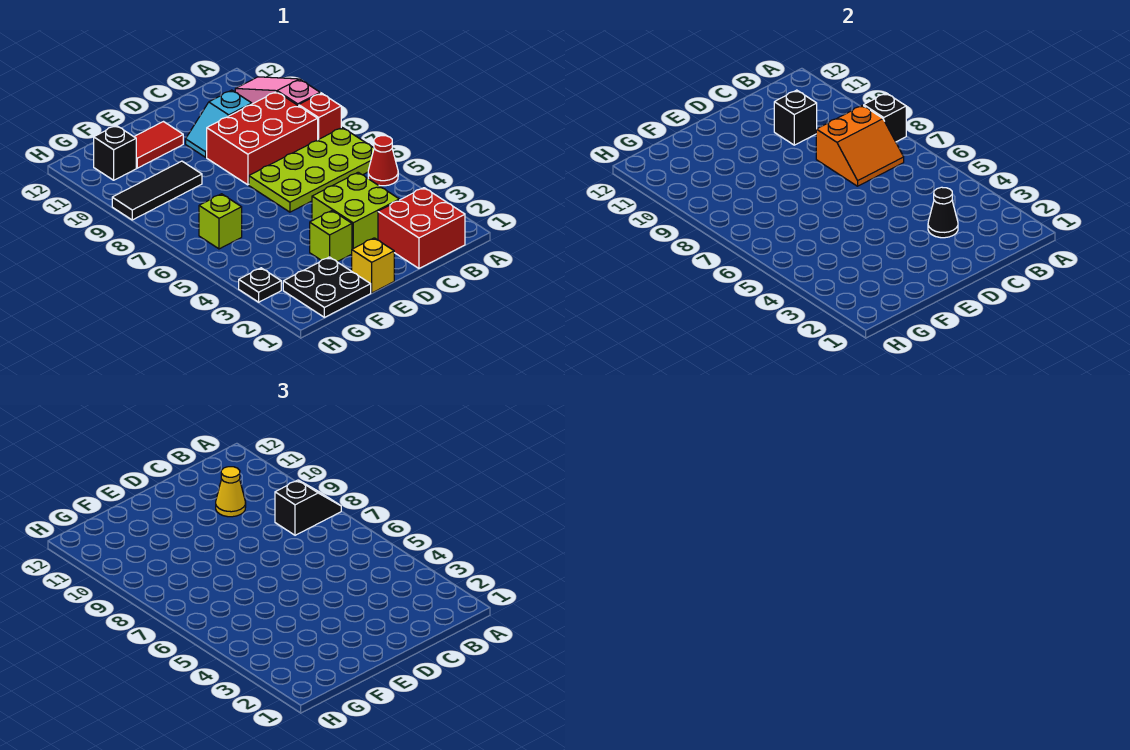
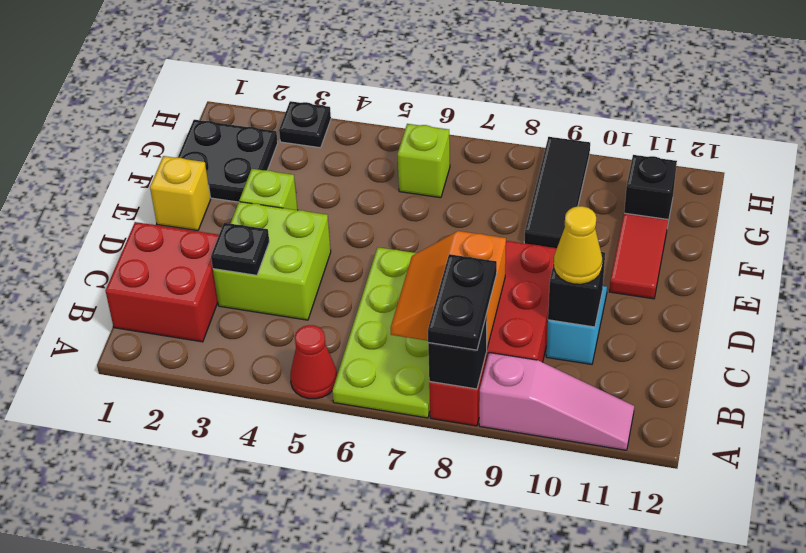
black 1x2 slope [275,480,341,535] -> black 1x2 plate [428,254,497,350]
black 1x1 cone [928,187,958,238] -> black 1x1 plate [211,223,269,275]

